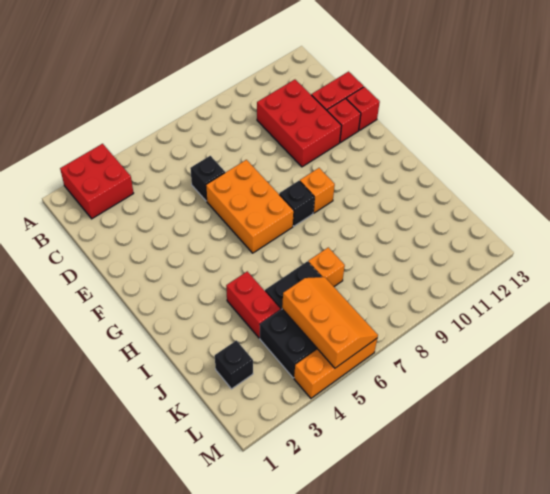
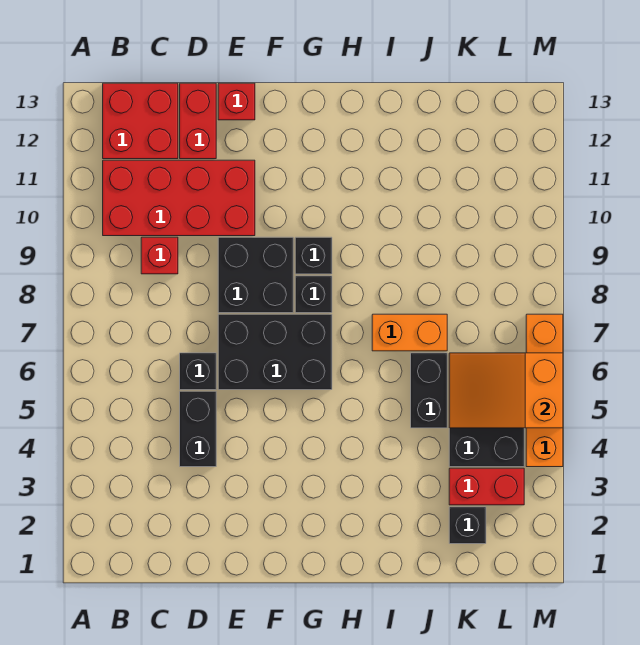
red 2x2 brick [60,144,134,219] -> red 2x2 brick moved to [103,83,178,159]
red 2x3 brick [257,80,341,167] -> red 2x4 brick [103,160,255,236]
none -> black 1x2 brick [180,391,216,467]
orange 2x3 brick [206,160,294,253] -> black 2x3 brick [218,314,332,390]
none -> black 2x2 brick [218,237,293,313]
red 1x1 brick [327,99,361,143] -> red 1x1 brick moved to [141,237,178,274]
orange 1x1 brick [300,168,335,213] -> black 1x1 brick [295,237,332,274]
red 1x2 brick [226,271,280,338] -> red 1x2 brick moved to [449,468,524,505]
orange 1x1 brick [308,247,345,286] -> orange 1x2 brick [372,314,447,351]
orange 2x3 slope [282,277,378,368] -> orange 2x3 slope turned to [449,353,563,428]
orange 1x3 brick [294,339,377,398] -> orange 1x4 brick [526,314,563,467]

